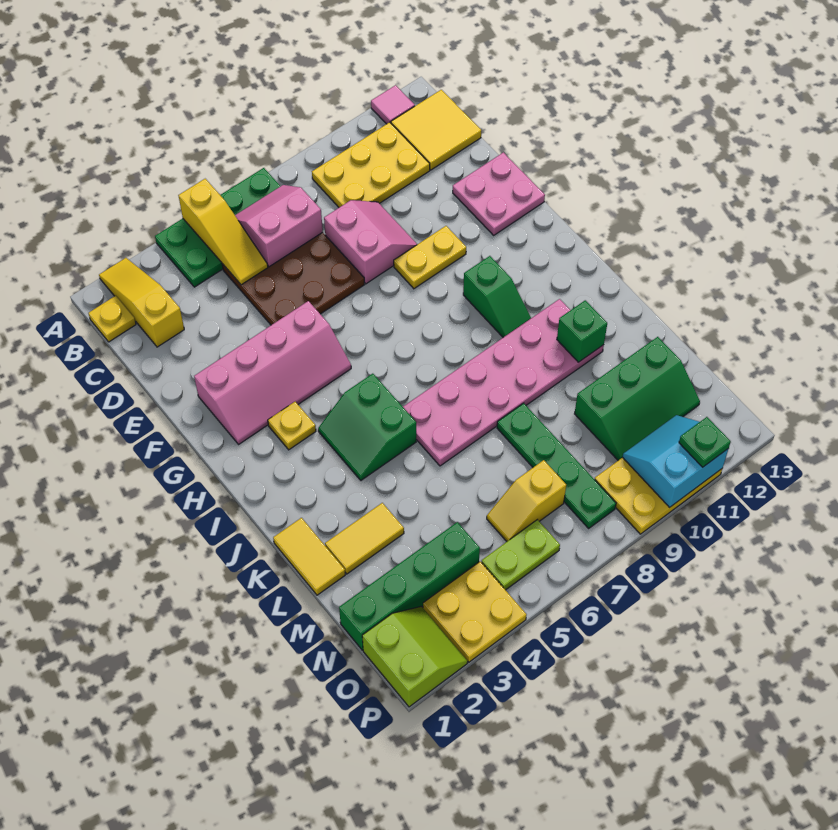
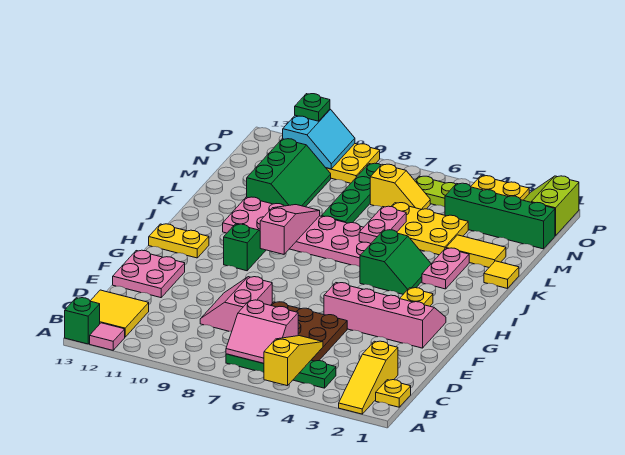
green 2x4 plate [155,168,280,287] -> green 1x4 plate [226,354,336,388]
yellow 2x3 plate [312,122,430,207] -> yellow 2x3 plate moved to [391,203,468,255]
yellow 1x2 plate [394,226,466,289] -> yellow 1x2 plate moved to [149,224,209,258]
none -> pink 1x3 slope [260,205,320,254]
none -> pink 1x2 plate [422,248,469,289]
yellow 1x2 tile [273,518,345,595] -> yellow 1x1 tile [484,261,519,289]
none -> pink 1x2 plate [359,206,406,244]
green 1x1 brick [557,300,607,362] -> green 1x1 brick moved to [65,298,100,344]
green 2x3 slope [575,337,700,460] -> green 2x3 slope turned to [247,139,331,207]
cyan 2x2 slope [623,415,729,508] -> cyan 2x2 slope turned to [283,109,355,169]

